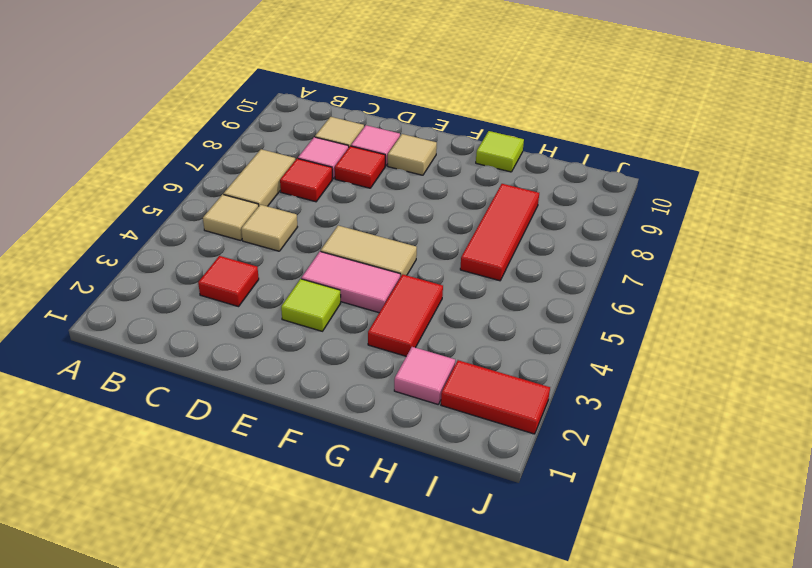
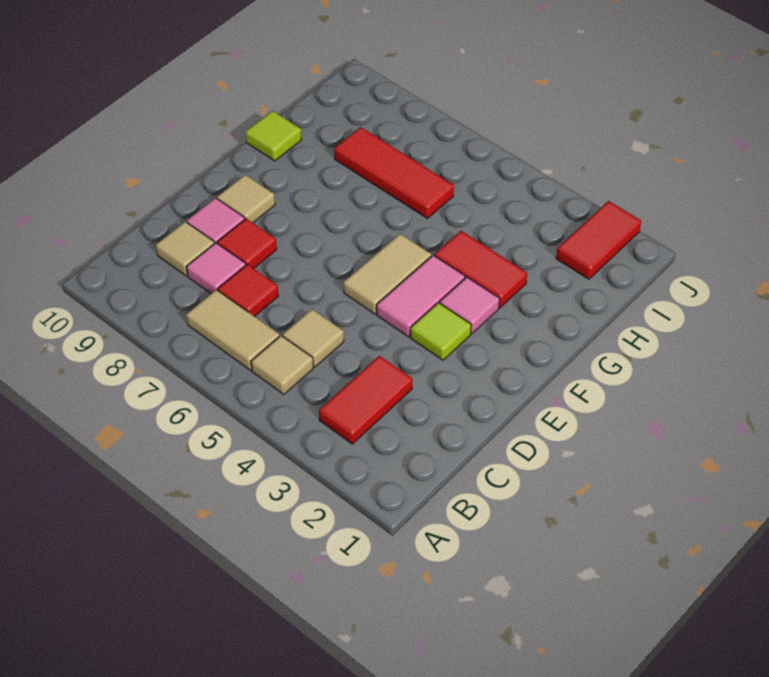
red 1x1 tile [198,256,259,307] -> red 1x2 tile [319,356,412,444]
pink 1x1 tile [394,347,455,404] -> pink 1x1 tile moved to [440,277,500,334]

